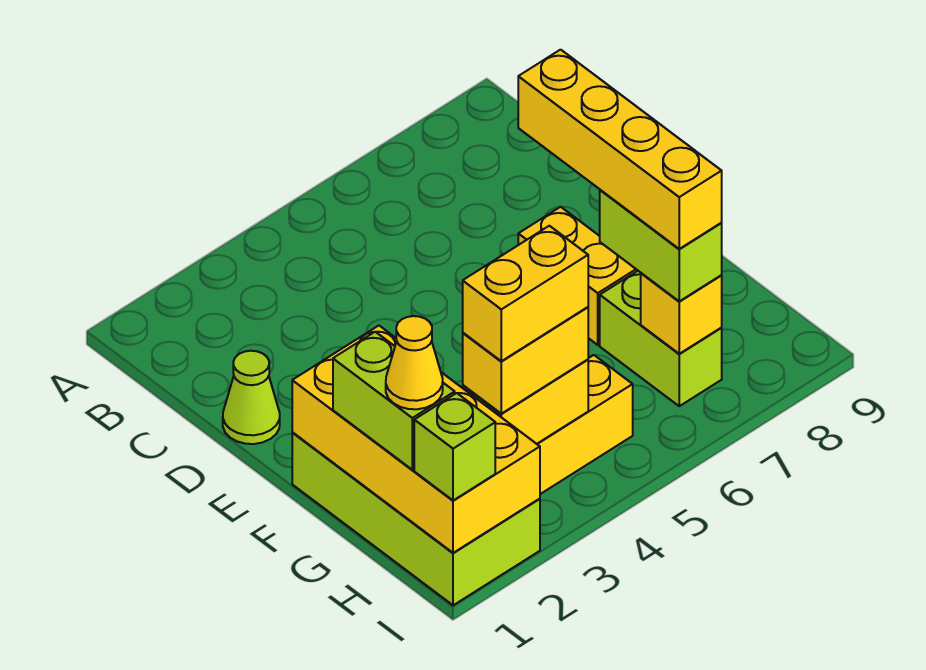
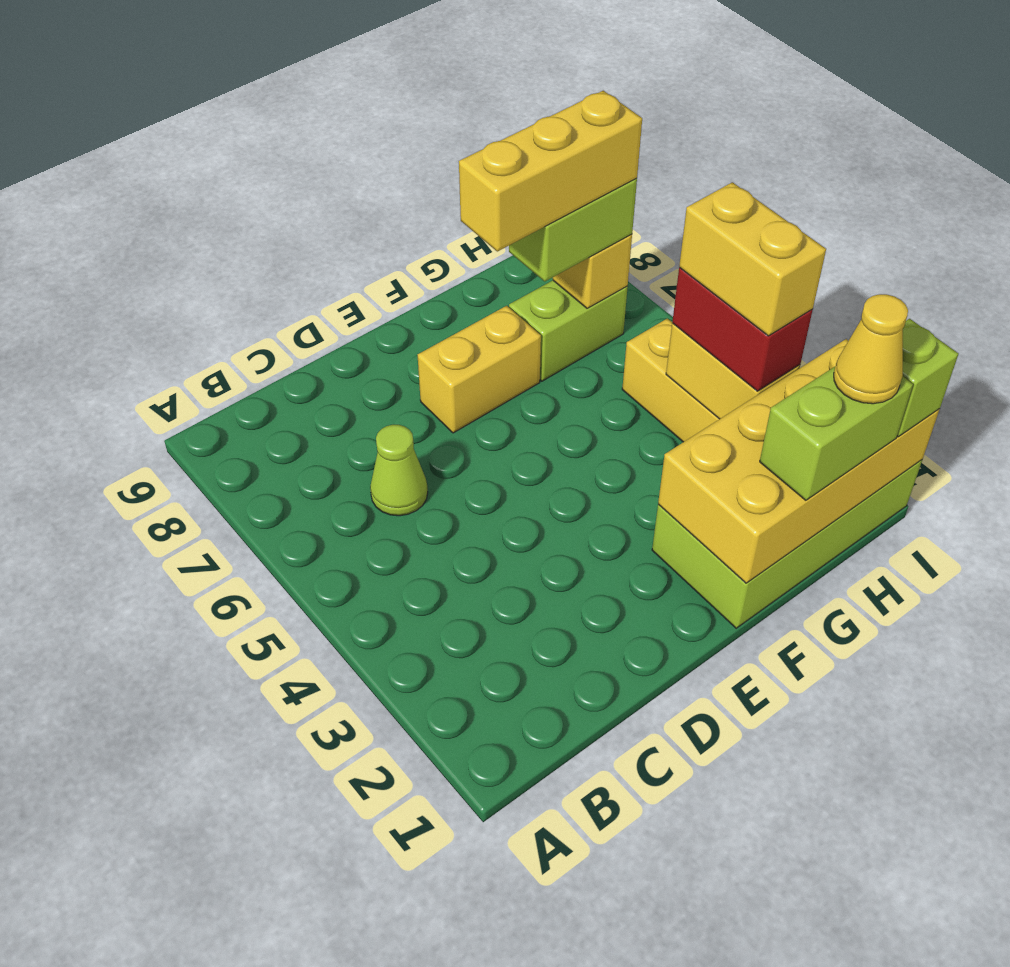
lime 1x1 cone [223,351,280,444] -> lime 1x1 cone moved to [370,425,428,516]
yellow 1x4 brick [518,50,722,249] -> yellow 1x3 brick [459,91,642,251]
yellow 1x2 brick [463,307,588,414] -> red 1x2 brick [672,268,813,391]

